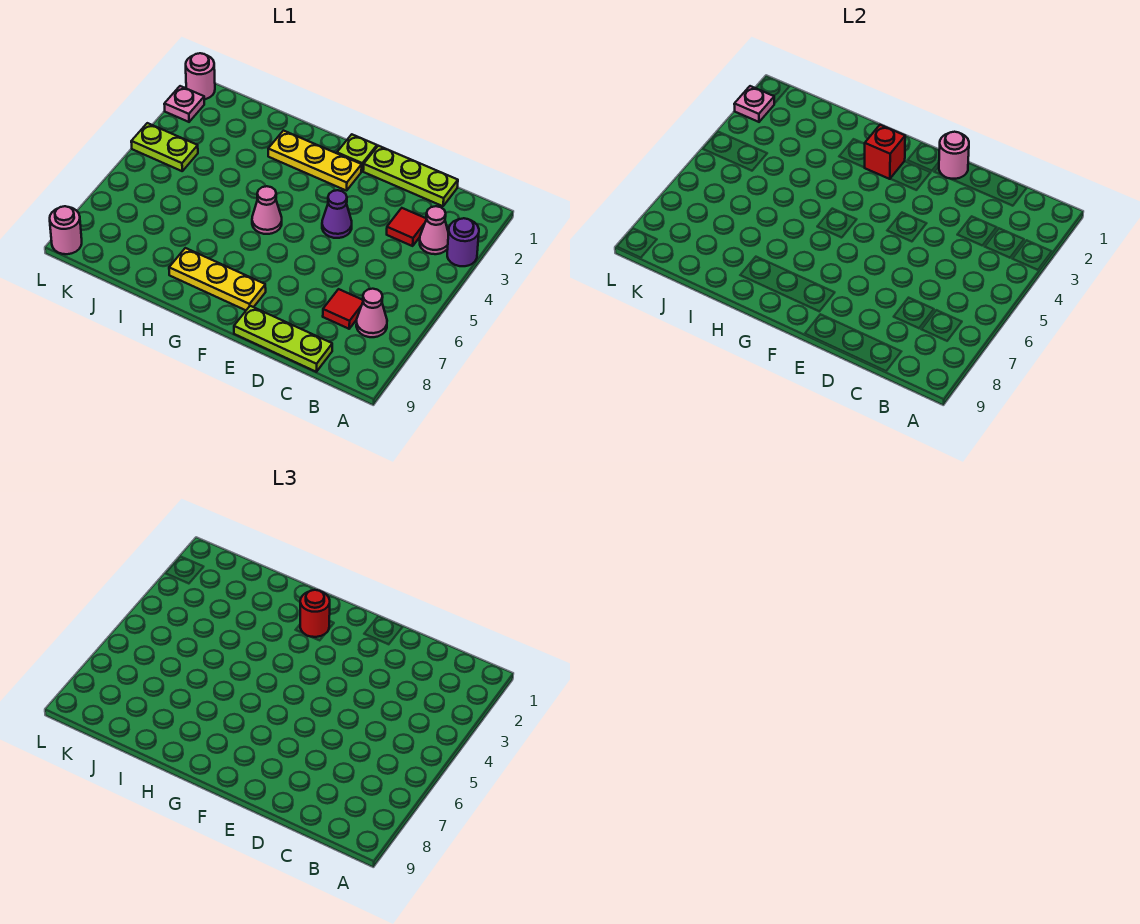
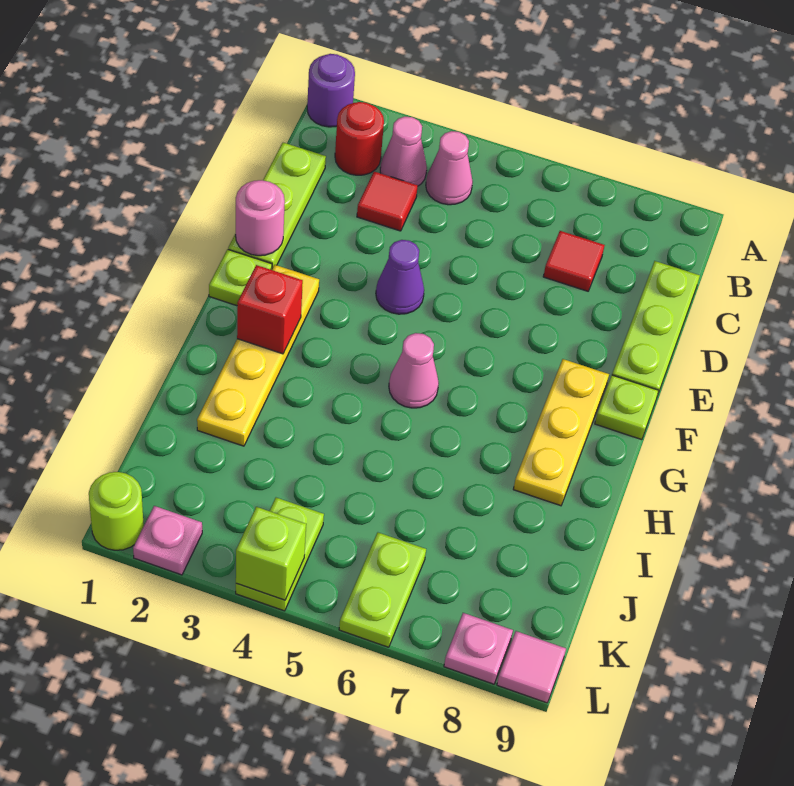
purple 1x1 round brick [447,218,479,266] -> purple 1x1 round brick moved to [307,54,355,127]
pink 1x1 cone [356,289,387,337] -> pink 1x1 cone moved to [426,131,473,205]
yellow 1x3 plate [268,131,362,191] -> yellow 1x4 plate [197,265,319,446]
none -> lime 1x1 plate [595,375,659,440]
red 1x1 round brick [300,590,330,637] -> red 1x1 round brick moved to [335,102,384,175]
none -> lime 1x2 plate [339,533,426,647]
pink 1x1 round brick [186,53,215,99] -> lime 1x1 round brick [89,472,144,550]
pink 1x1 plate [734,86,774,122] -> pink 1x1 plate moved to [444,613,513,684]
none -> lime 1x1 brick [236,507,306,600]
pink 1x1 round brick [50,206,82,254] -> pink 1x1 tile [497,631,566,703]

